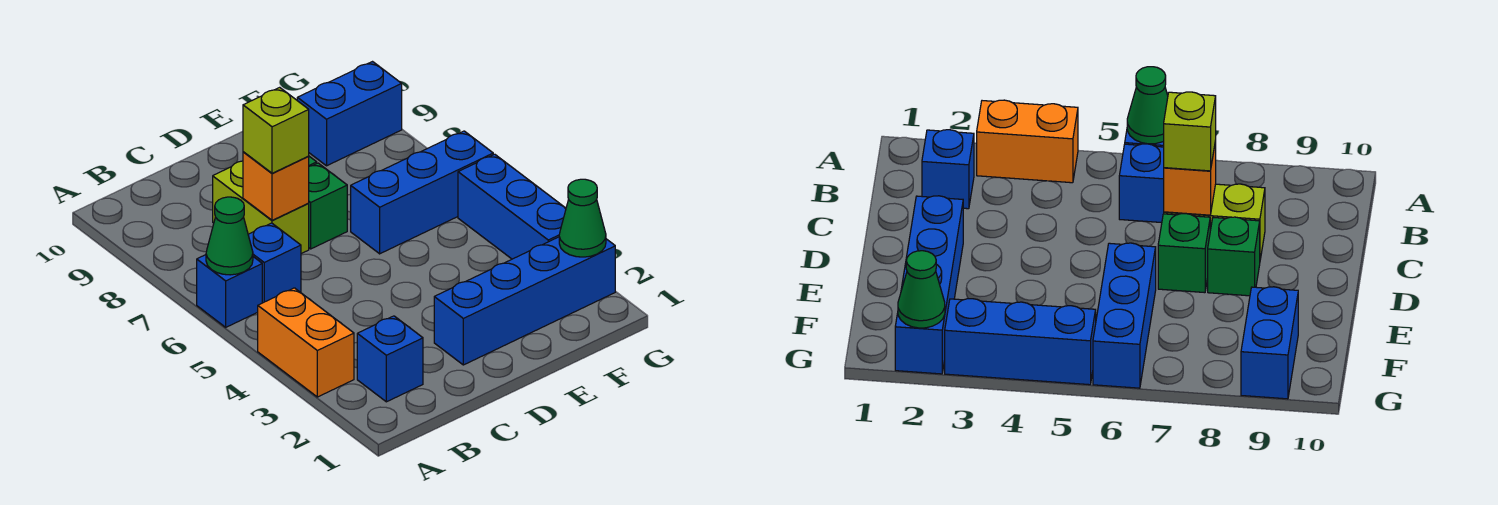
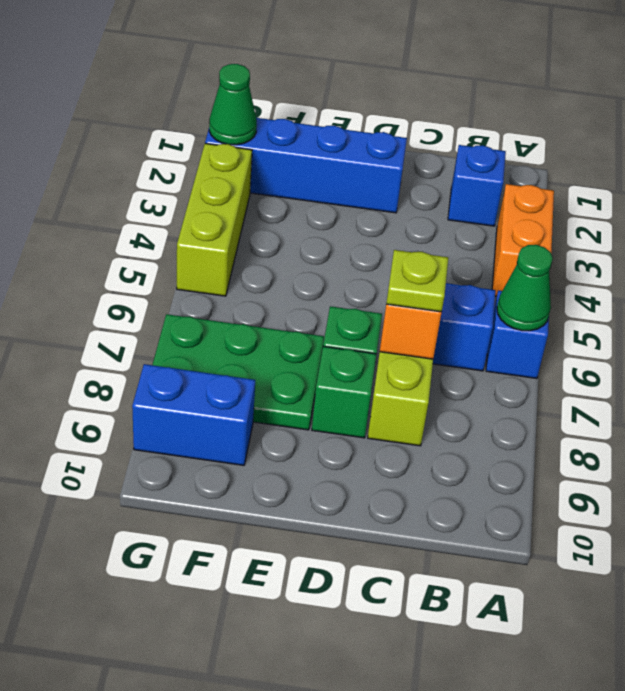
lime 1x1 brick [243,87,309,174] -> lime 1x1 plate [386,250,448,312]
blue 1x3 brick [351,131,493,254] -> none
none -> green 2x3 plate [153,314,324,430]
blue 1x3 brick [458,154,566,259] -> lime 1x3 brick [177,143,252,296]

